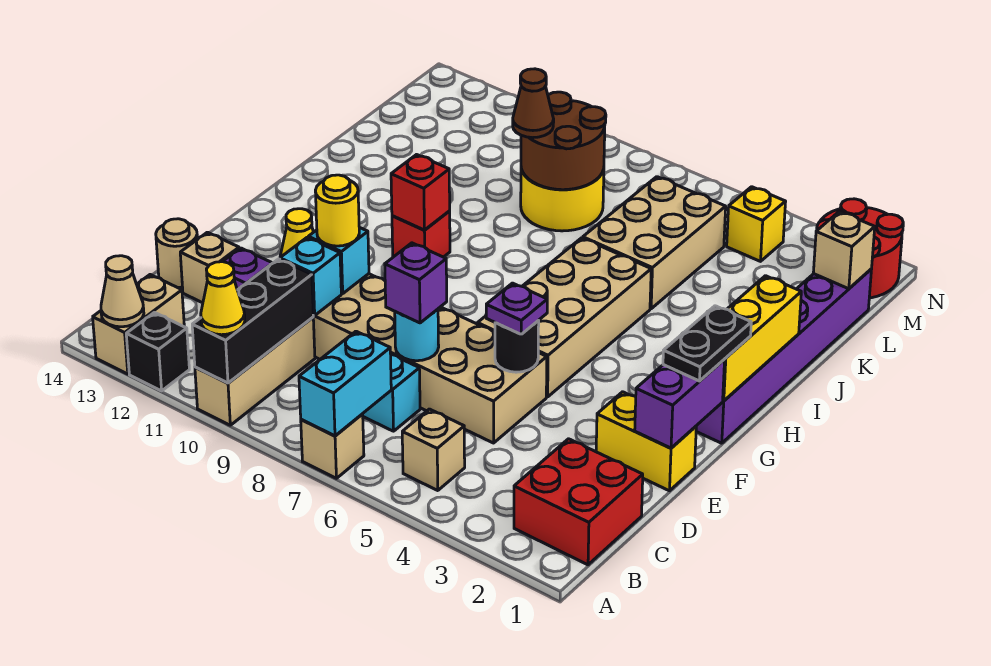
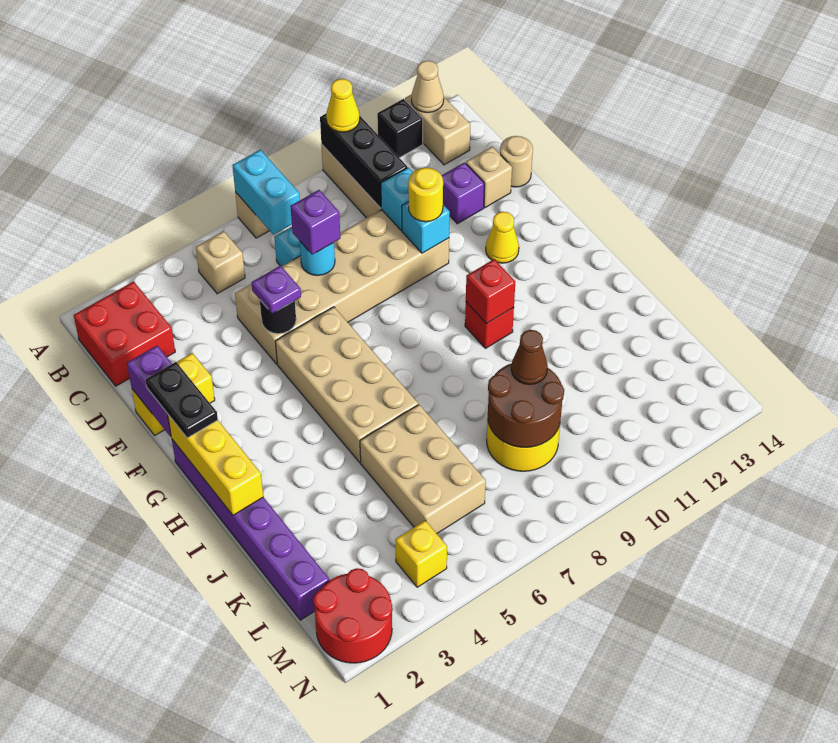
tan 1x1 brick [813,211,875,289] -> none

